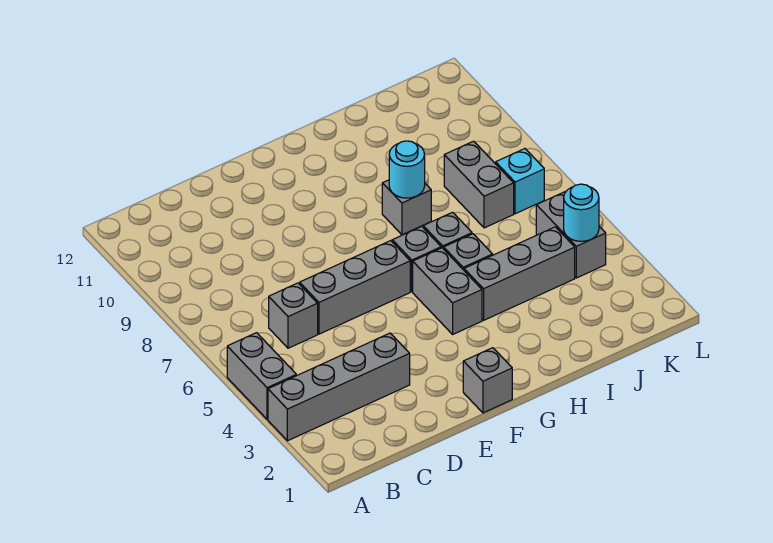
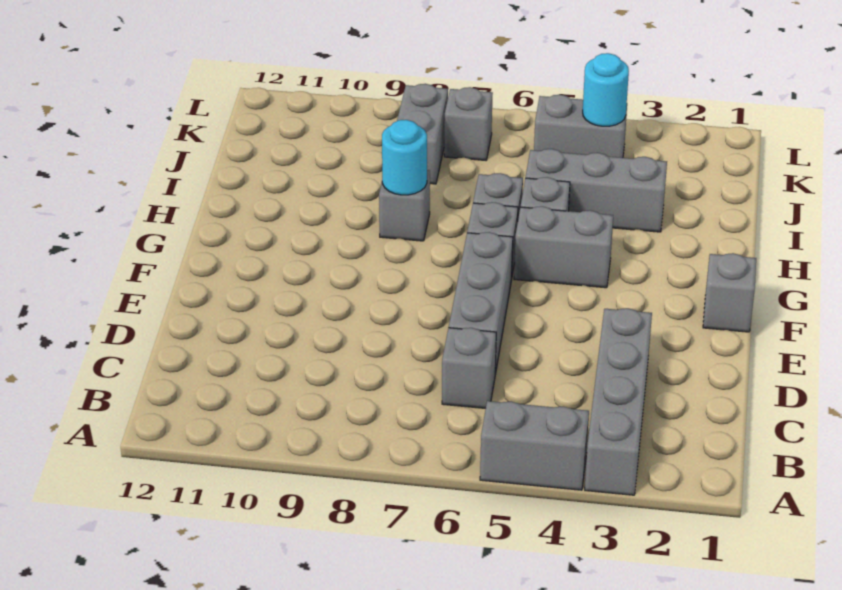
grey 1x3 brick [464,227,575,320] -> grey 1x3 brick turned to [526,149,667,232]
grey 1x2 brick [444,141,514,228] -> grey 1x2 brick turned to [397,84,448,184]
cyan 1x1 brick [496,149,544,214] -> grey 1x1 brick [444,87,493,160]

